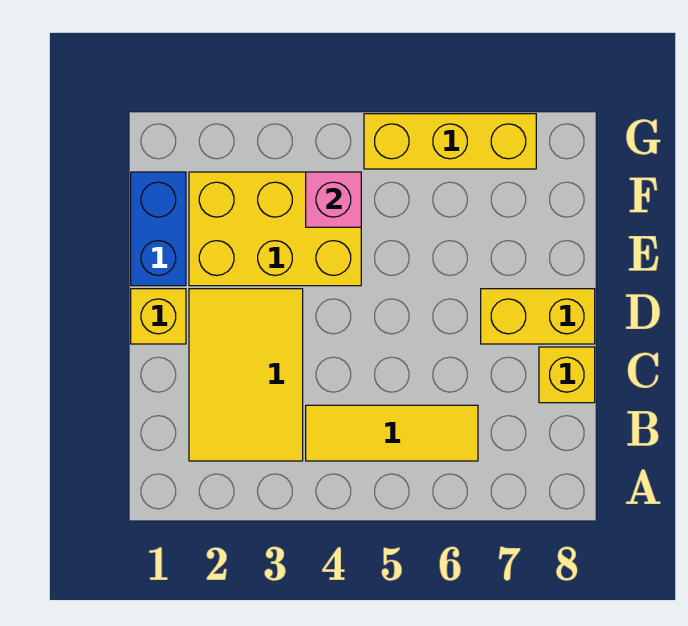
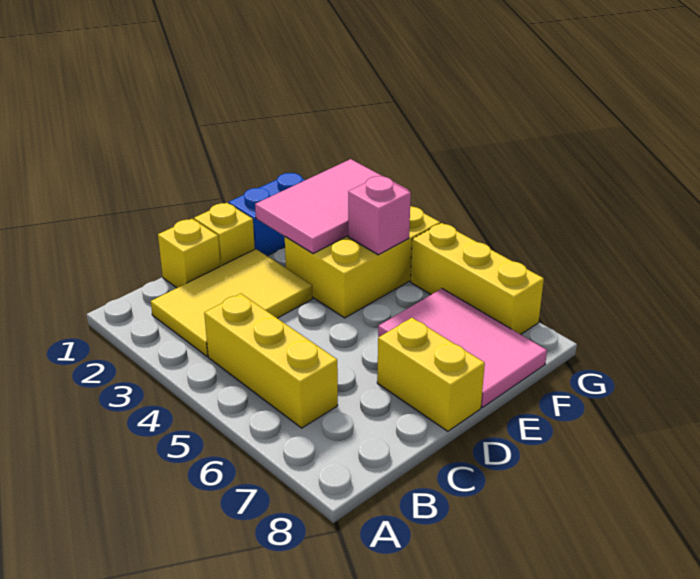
yellow 1x3 tile [306,405,478,461] -> yellow 1x3 brick [204,294,338,428]
yellow 1x1 brick [539,347,595,403] -> yellow 1x1 brick moved to [158,219,220,288]
yellow 2x3 brick [189,172,361,286] -> yellow 2x3 brick turned to [285,206,440,318]
none -> pink 2x3 tile [255,159,409,254]
none -> pink 2x3 tile [378,289,547,408]

